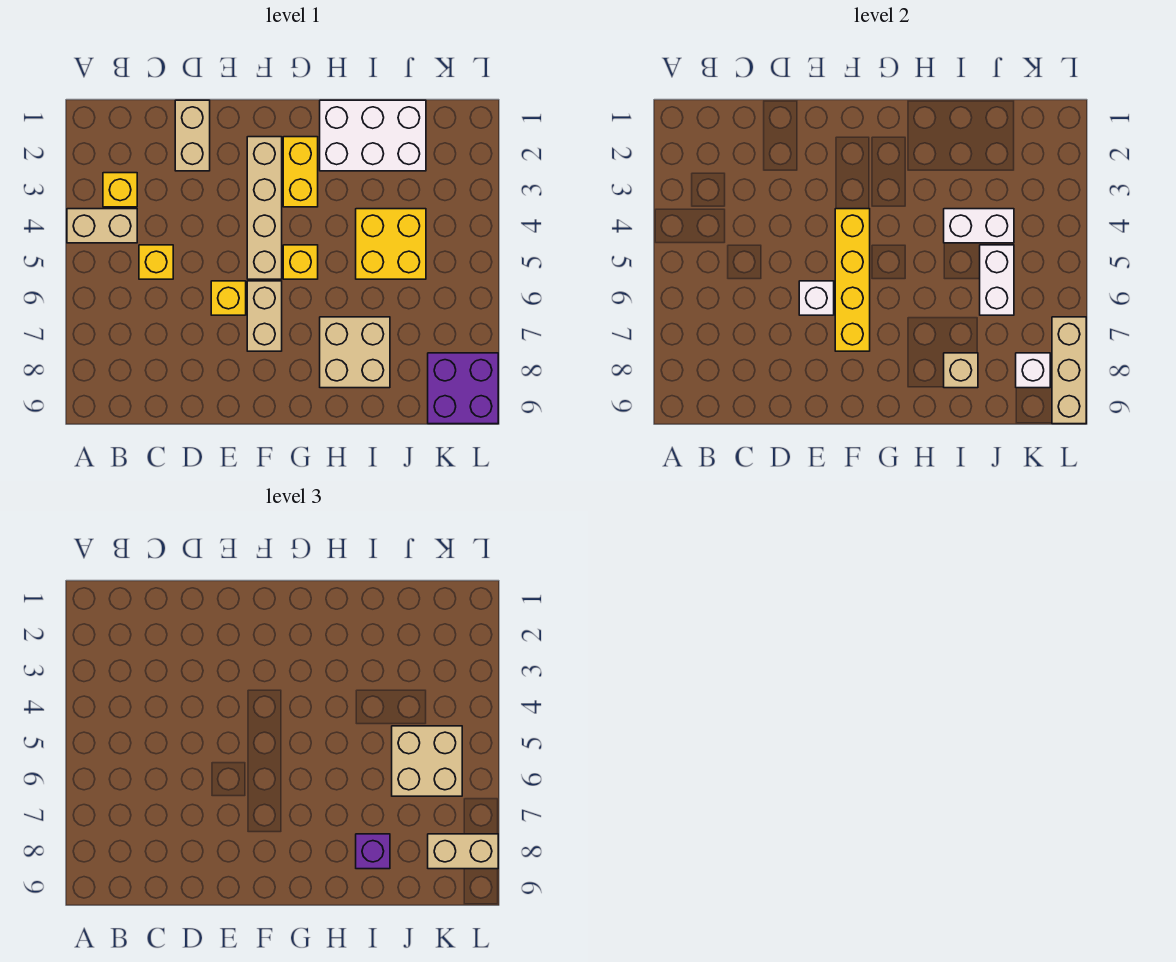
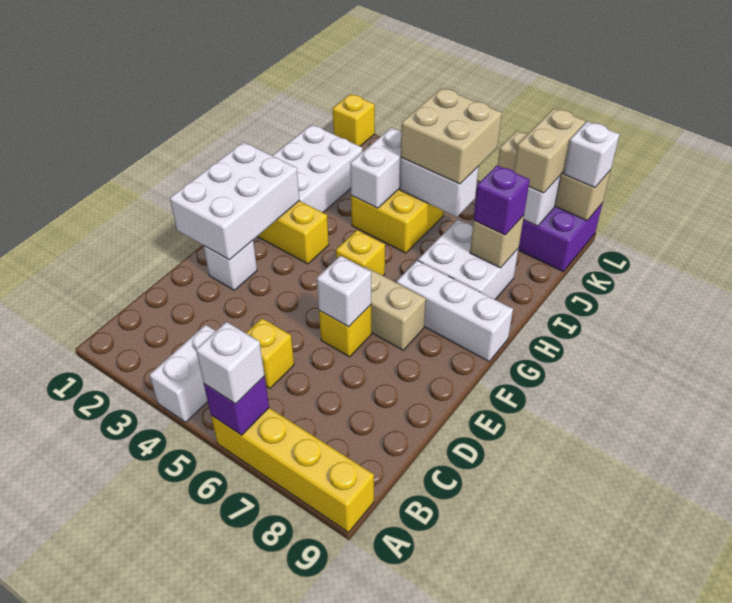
tan 1x2 brick [67,209,137,243] -> white 1x2 brick [149,325,215,422]
none -> purple 1x1 brick [204,376,269,435]
none -> white 1x1 brick [196,322,265,404]
yellow 1x1 brick [103,173,137,207] -> yellow 1x1 brick moved to [333,94,375,146]
tan 1x2 brick [175,100,210,171] -> none
none -> white 2x3 brick [170,142,299,260]
none -> white 1x1 brick [204,240,257,290]
tan 1x4 brick [247,137,282,279] -> none
yellow 1x4 brick [835,209,870,351] -> yellow 1x4 brick moved to [211,408,374,532]
none -> white 1x3 brick [396,260,513,361]
tan 2x2 brick [320,317,390,388] -> white 2x2 brick [418,219,519,299]
none -> white 1x1 brick [563,121,619,188]

